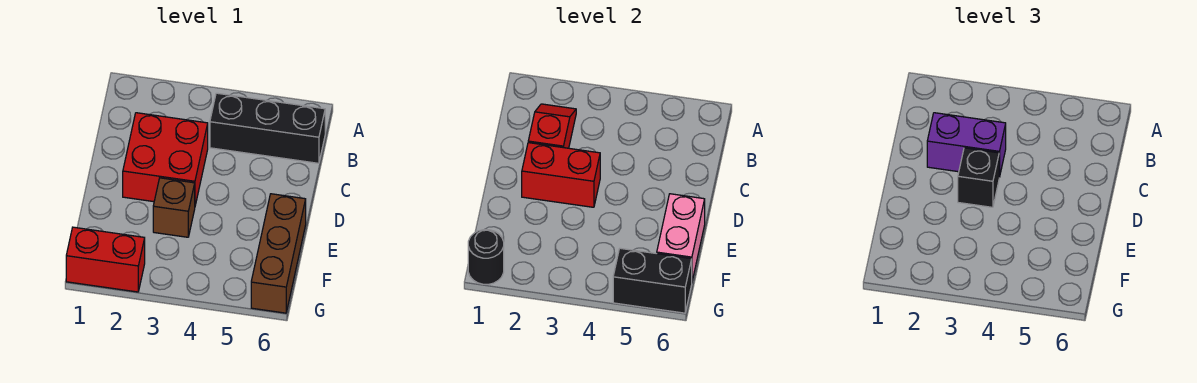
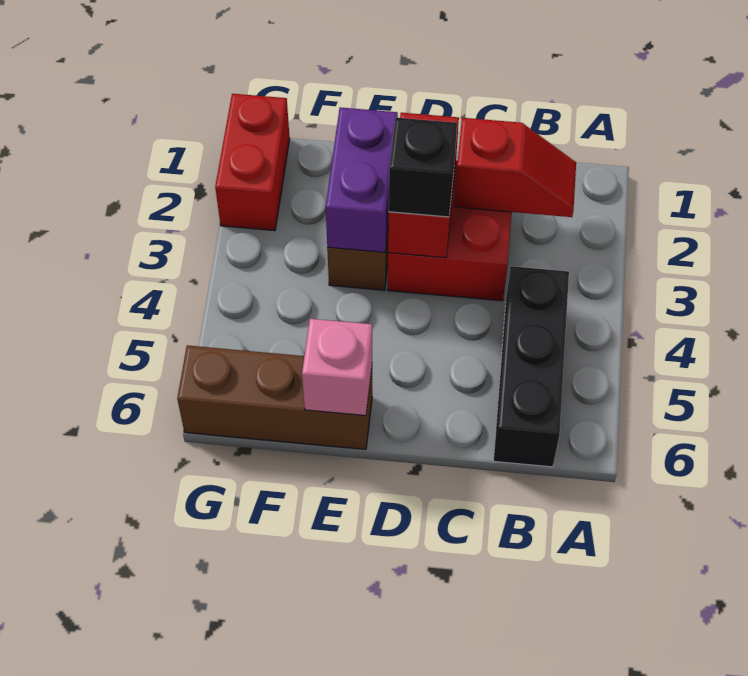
purple 1x2 brick [927,113,1006,177] -> purple 1x2 brick moved to [326,107,398,252]
pink 1x2 brick [657,194,705,281] -> pink 1x1 brick [302,319,372,416]
black 1x1 round brick [468,230,504,284] -> none
black 1x2 brick [613,248,692,313] -> none

